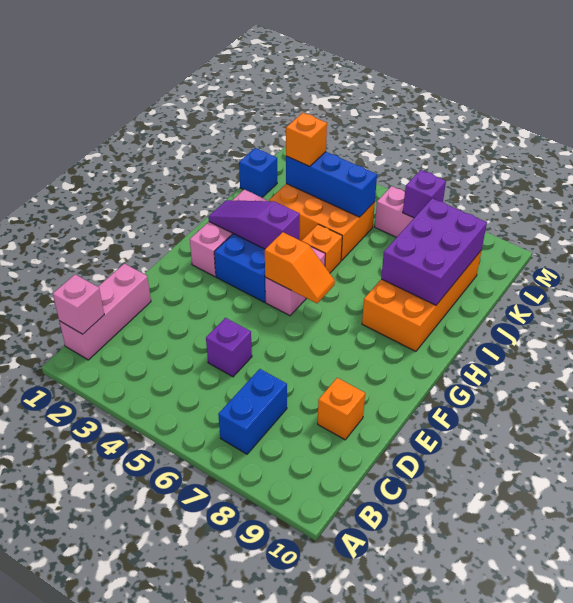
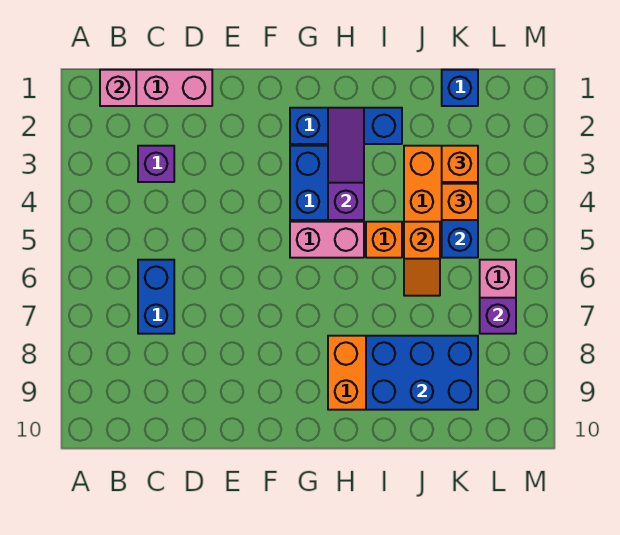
blue 1x2 brick [218,369,287,454] -> blue 1x2 brick turned to [138,260,174,334]
purple 1x1 brick [206,318,252,377] -> purple 1x1 brick moved to [138,146,174,182]
orange 1x1 brick [318,378,365,440] -> orange 1x1 brick moved to [442,184,478,220]
pink 1x3 brick [190,189,267,277] -> blue 1x3 brick [290,108,402,144]
orange 1x2 slope [265,232,335,303] -> orange 1x2 slope moved to [404,222,440,296]
purple 2x3 brick [381,198,487,305] -> blue 2x3 brick [366,336,478,410]

